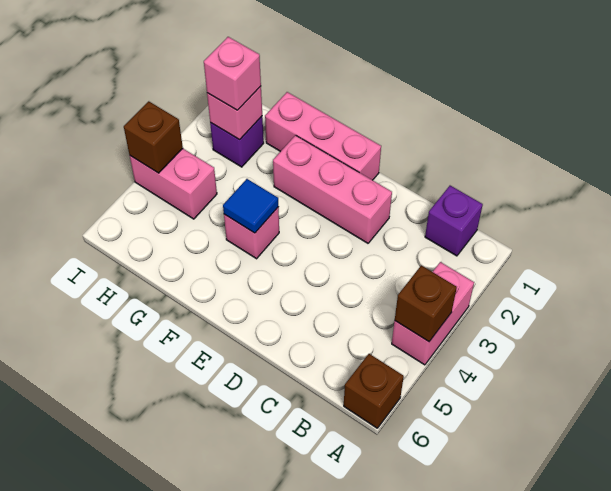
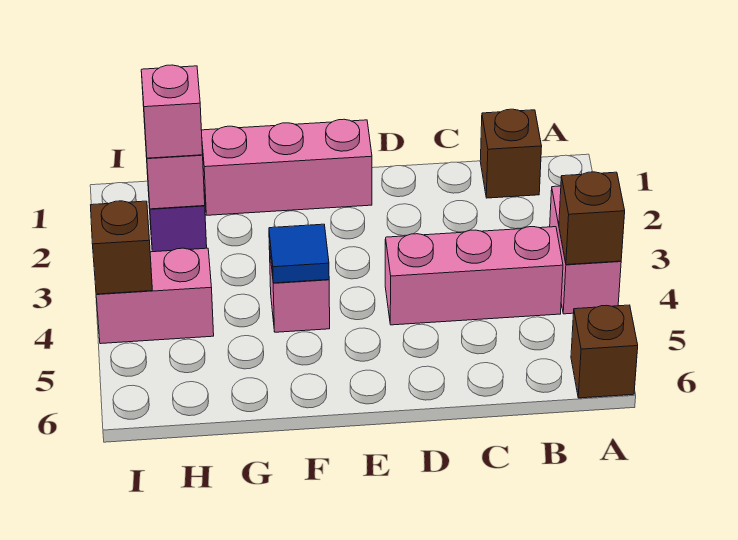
purple 1x1 brick [425,186,483,256] -> brown 1x1 brick [480,109,542,198]
pink 1x3 brick [273,135,392,243] -> pink 1x3 brick moved to [385,227,563,325]

